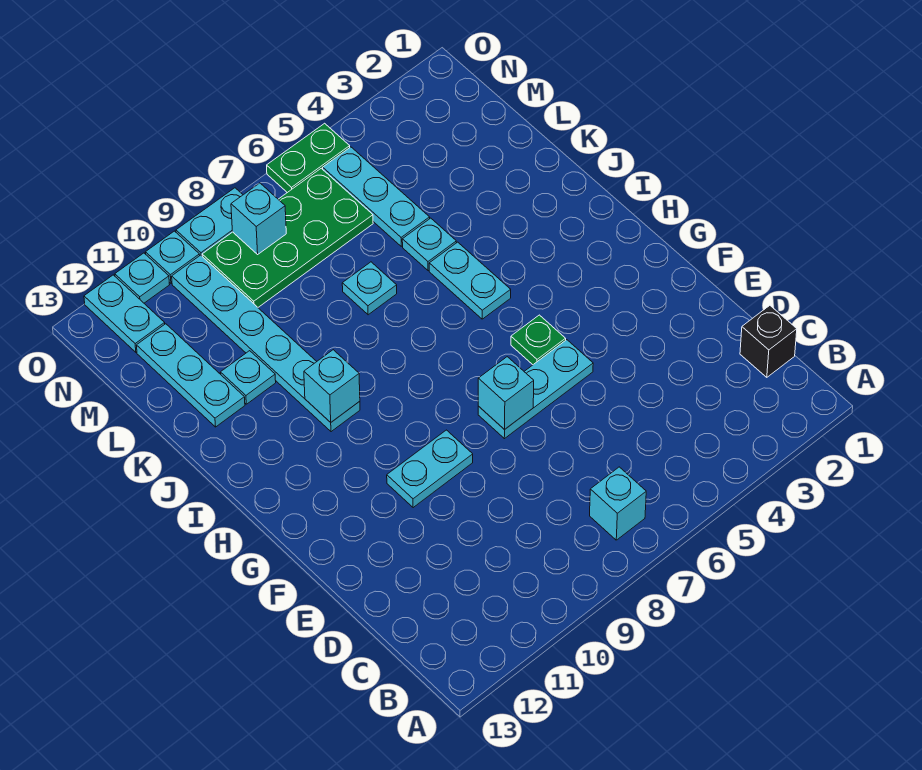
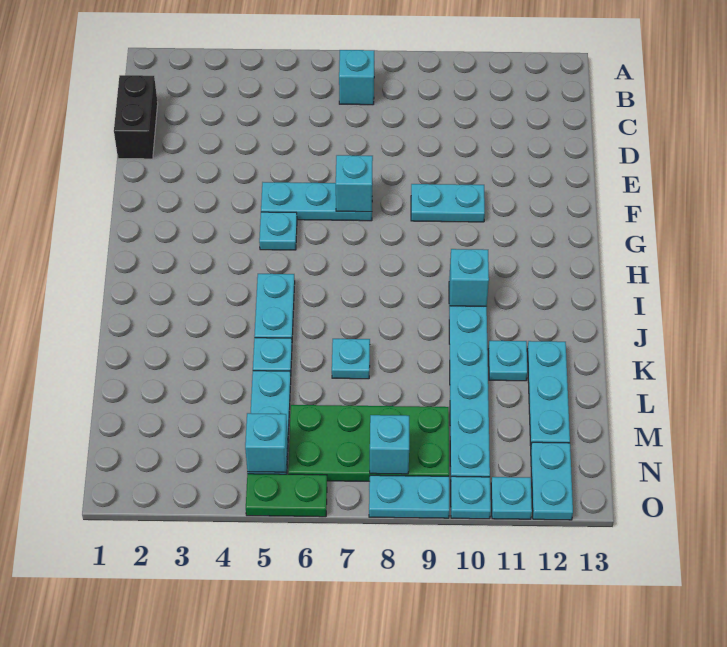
black 1x1 brick [740,305,797,377] -> black 1x2 brick [114,75,158,159]
green 1x1 plate [511,315,566,365] -> cyan 1x1 plate [259,212,297,250]
none -> cyan 1x1 brick [245,413,288,472]

